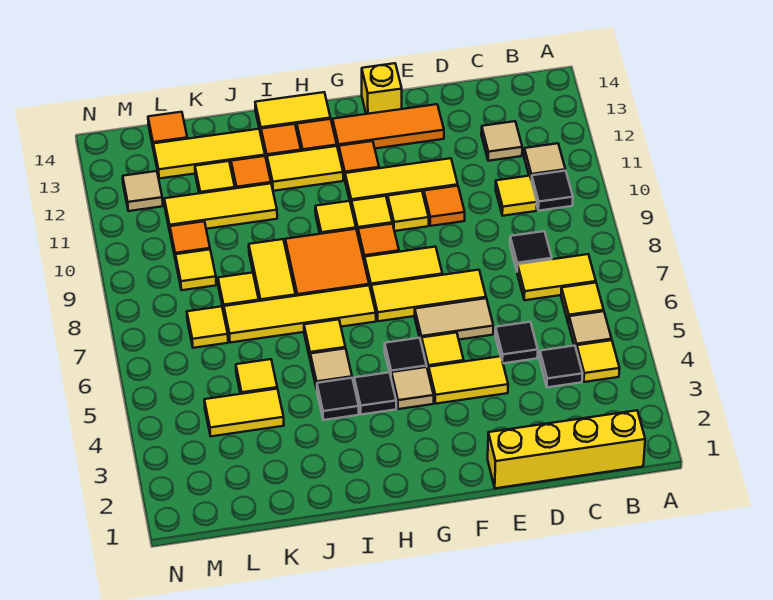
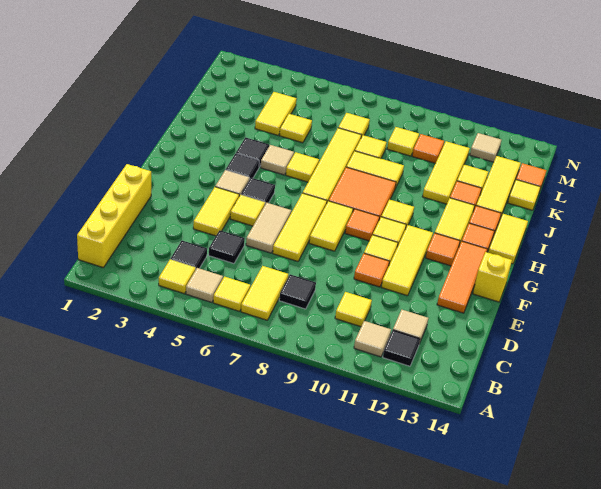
black 1x1 tile [531,171,573,211] -> black 1x1 tile moved to [383,330,420,366]
none -> yellow 1x1 tile [508,180,540,210]

